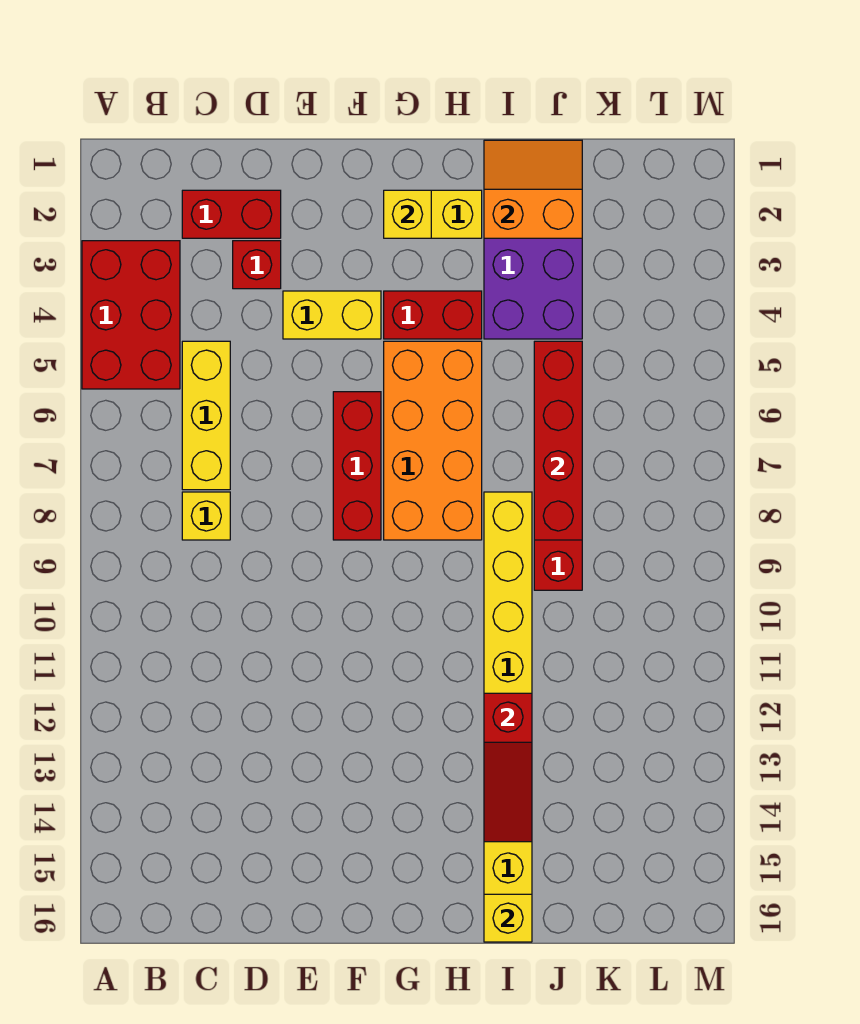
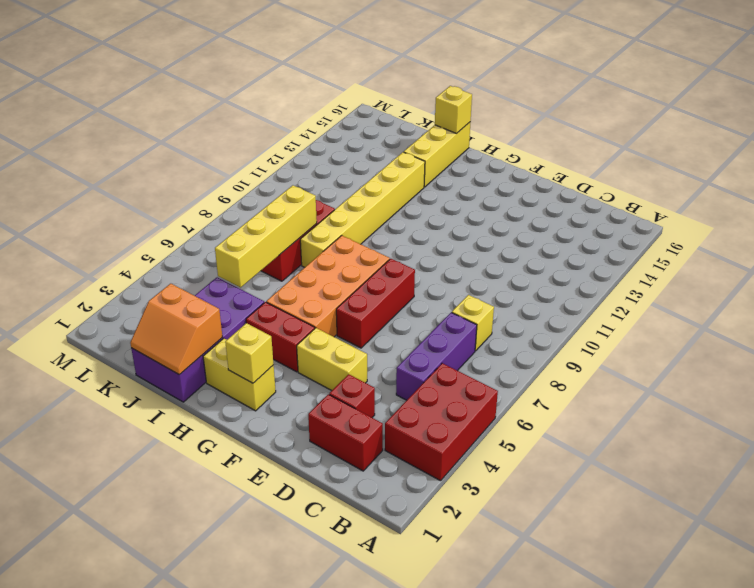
yellow 1x3 brick [182,341,230,490] -> purple 1x3 brick [396,312,477,400]
red 1x3 slope [484,693,532,842] -> none
red 1x4 brick [534,341,582,540] -> yellow 1x4 brick [215,185,317,287]

